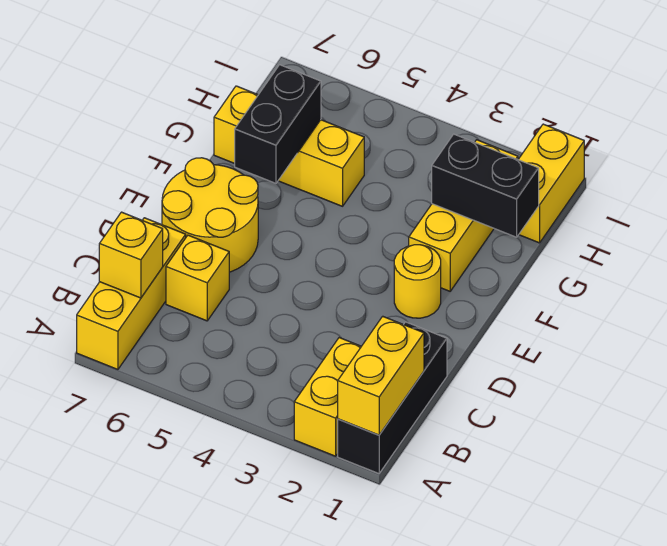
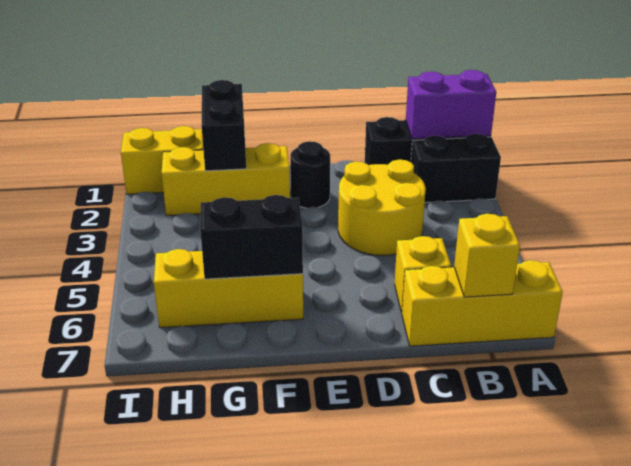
yellow 1x2 brick [338,316,424,435] -> purple 1x2 brick [406,70,496,139]
yellow 1x2 brick [294,338,361,456] -> black 1x2 brick [411,134,501,203]
yellow 2x2 round brick [162,158,258,272] -> yellow 2x2 round brick moved to [338,160,426,255]
yellow 1x1 round brick [394,245,441,318] -> black 1x1 round brick [290,141,330,208]
yellow 1x3 brick [214,86,364,206] -> yellow 1x3 brick turned to [154,249,303,328]

